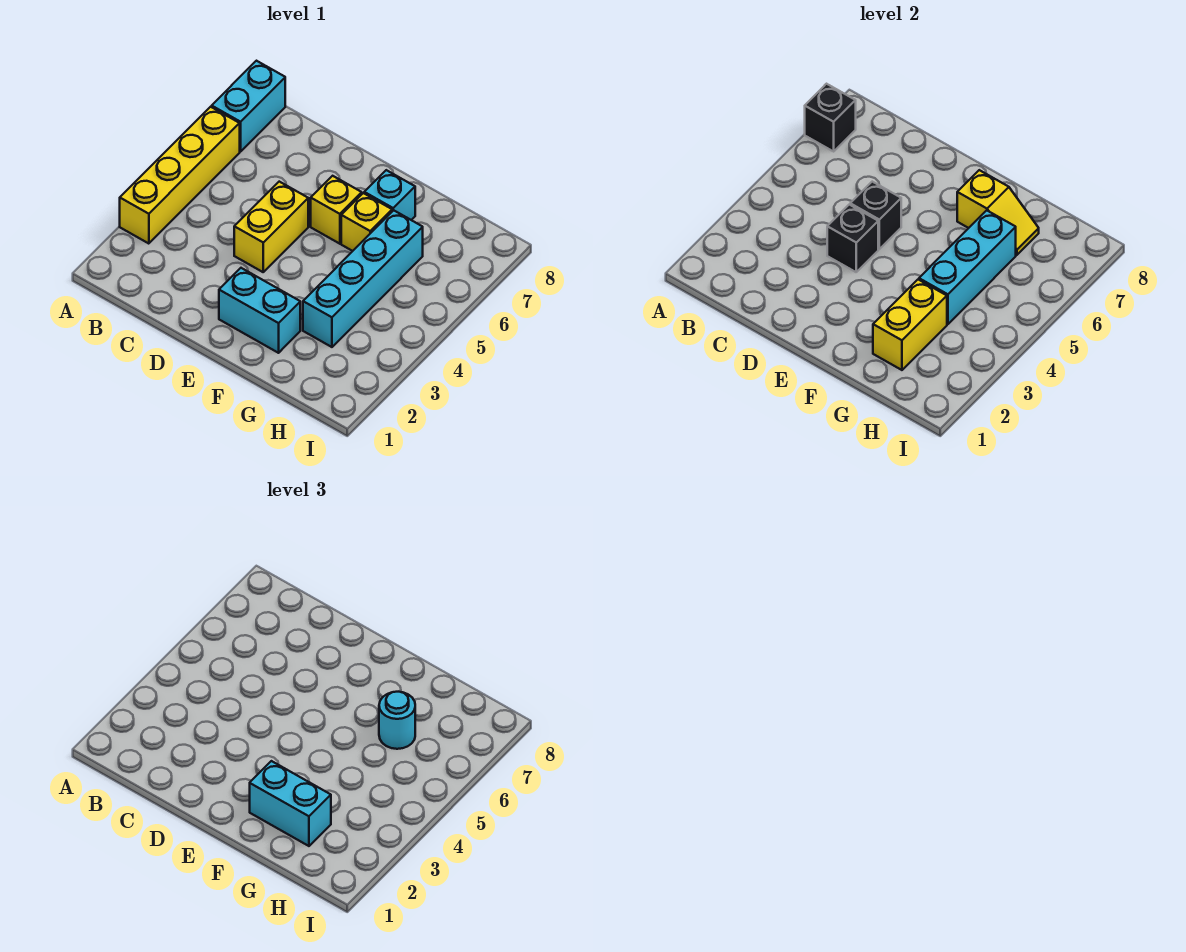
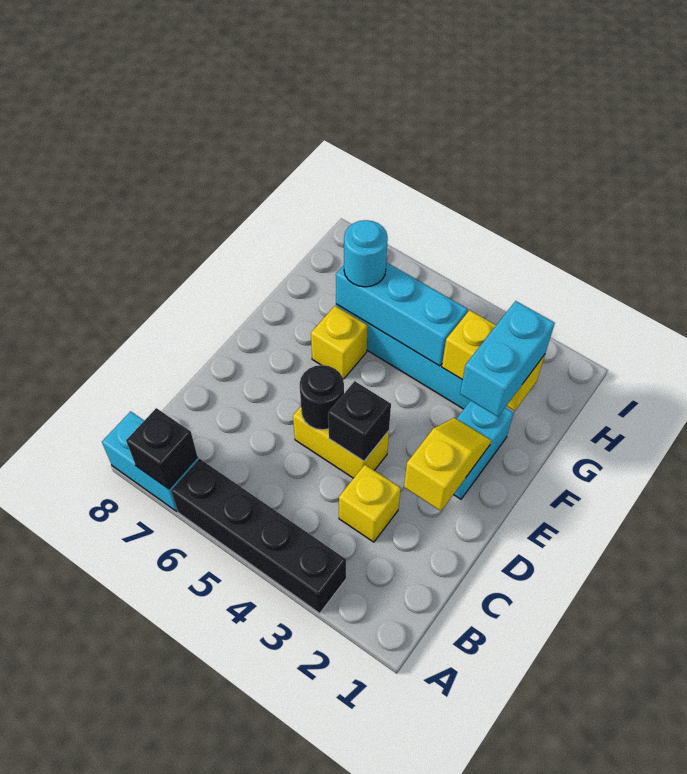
yellow 1x4 brick [120,107,240,244] -> black 1x4 brick [171,459,346,613]
black 1x1 brick [850,182,901,249] -> black 1x1 round brick [300,365,344,430]
yellow 1x1 brick [311,176,362,244] -> yellow 1x1 brick moved to [339,465,401,542]
cyan 1x1 brick [364,170,415,220] -> none
yellow 1x2 slope [957,170,1039,255] -> yellow 1x2 slope moved to [404,418,491,511]

